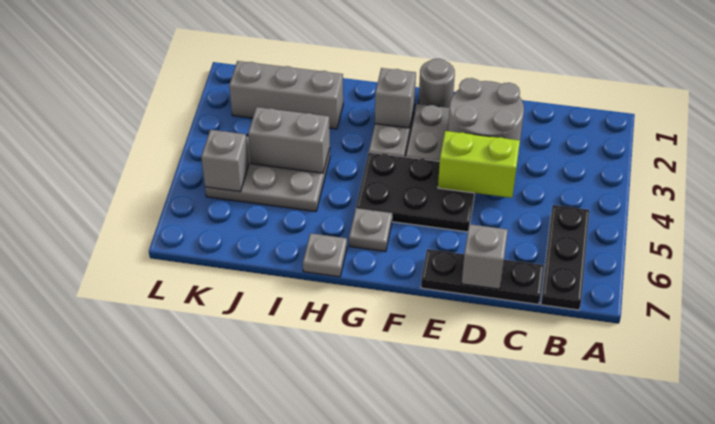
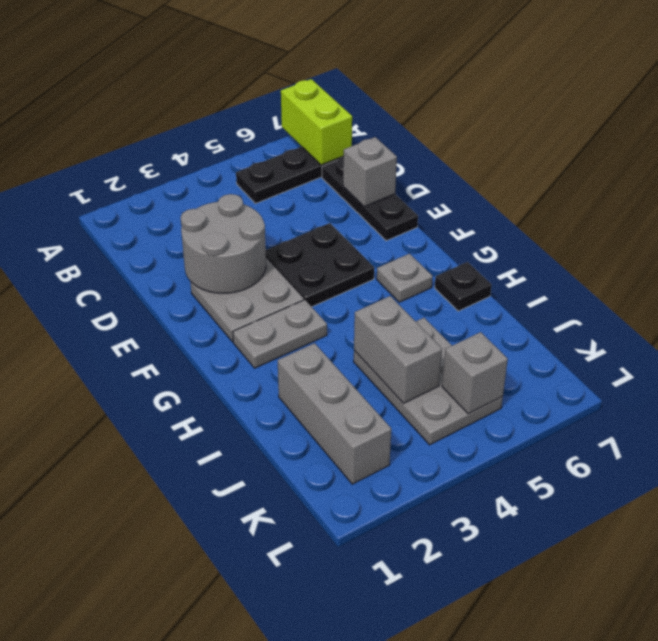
lime 1x2 brick [438,131,520,198] -> lime 1x2 brick moved to [281,79,352,165]
black 2x3 plate [356,152,475,232] -> black 2x2 plate [266,223,374,307]
grey 1x1 round brick [419,59,455,108] -> none
grey 1x1 brick [375,68,416,128] -> none
grey 1x1 plate [303,233,347,277] -> black 1x1 plate [435,262,492,311]

